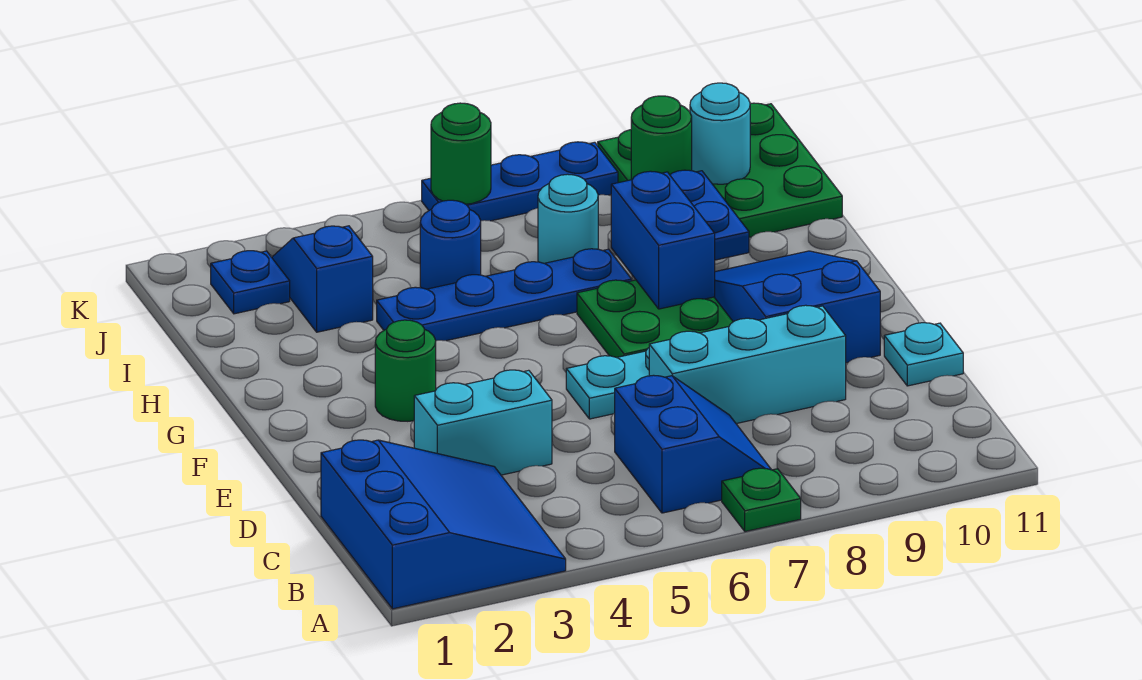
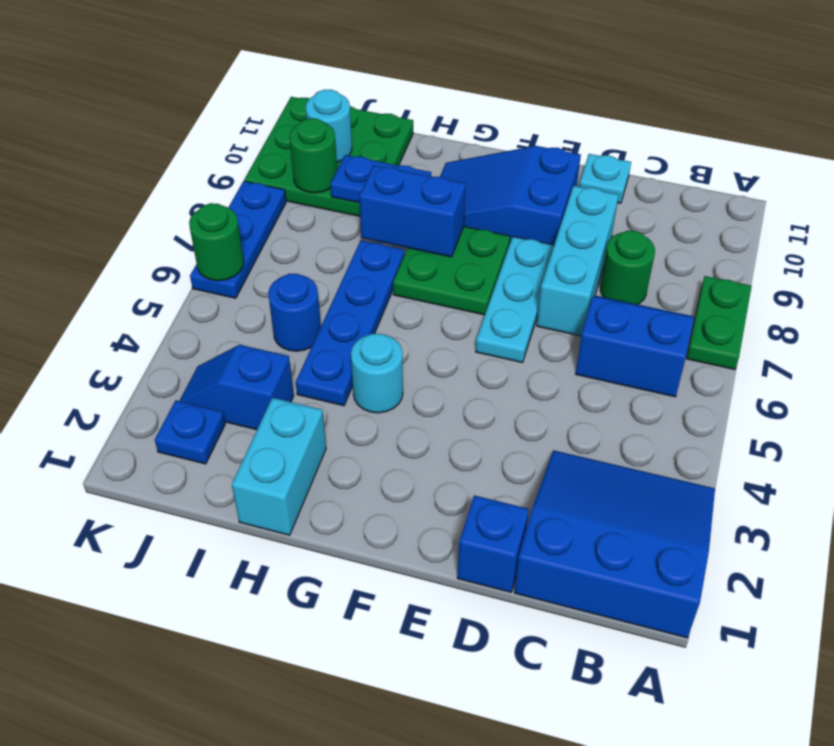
green 1x1 plate [722,468,801,532] -> green 1x2 plate [686,276,752,370]
none -> blue 1x1 brick [457,495,529,592]
cyan 1x2 brick [414,370,552,475] -> cyan 1x2 brick moved to [232,398,326,535]
green 1x1 round brick [375,320,436,421] -> green 1x1 round brick moved to [600,231,655,304]
cyan 1x1 round brick [538,174,598,263] -> cyan 1x1 round brick moved to [351,334,403,413]

